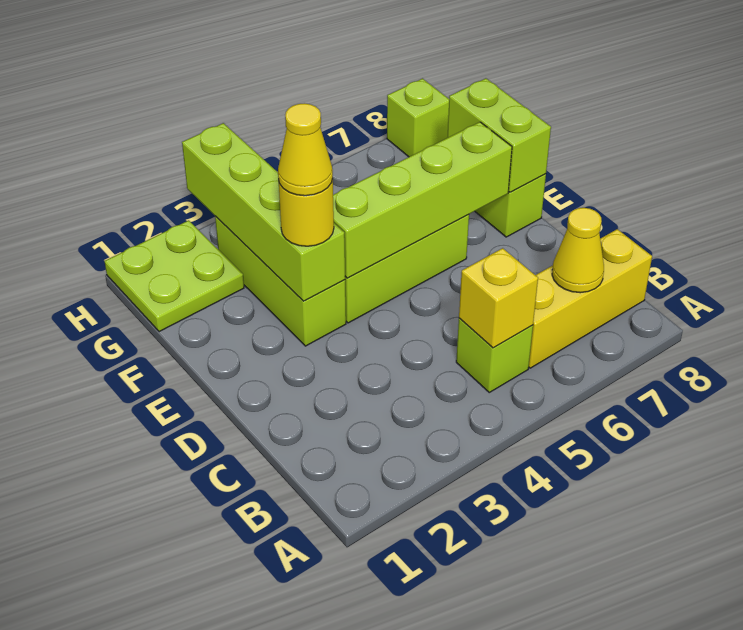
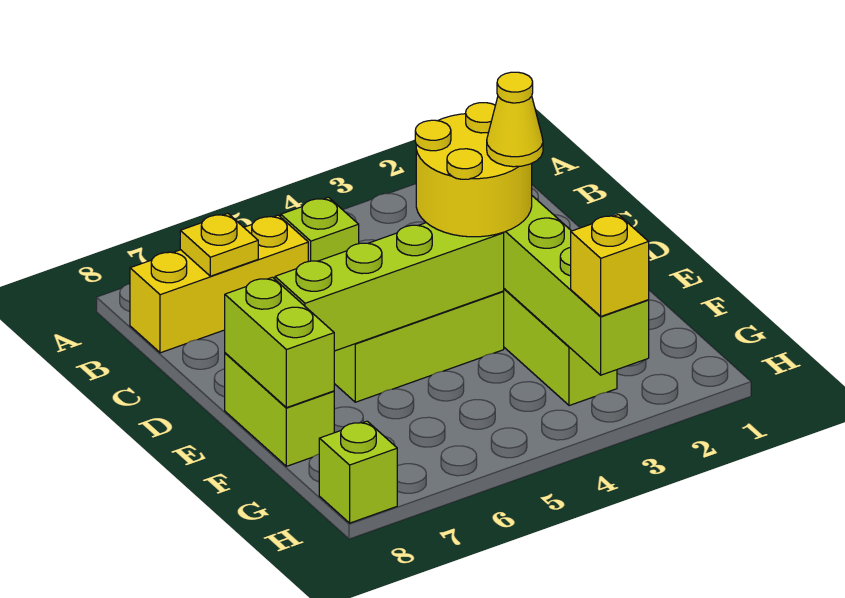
yellow 1x1 brick [459,248,538,348] -> yellow 1x1 brick moved to [571,215,649,316]
yellow 1x1 cone [552,208,604,293] -> yellow 1x1 plate [180,214,258,276]
yellow 1x1 round brick [278,179,334,246] -> yellow 2x2 round brick [415,103,532,237]
lime 2x2 plate [105,220,244,332] -> none

